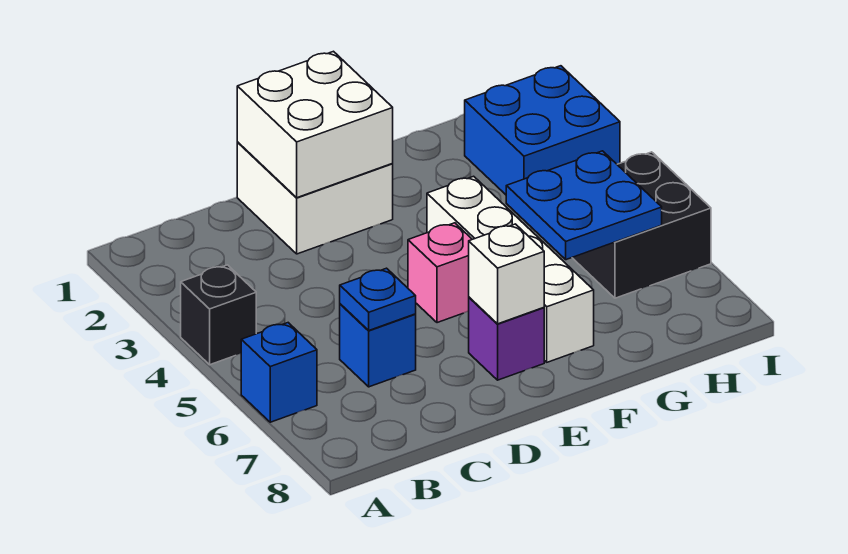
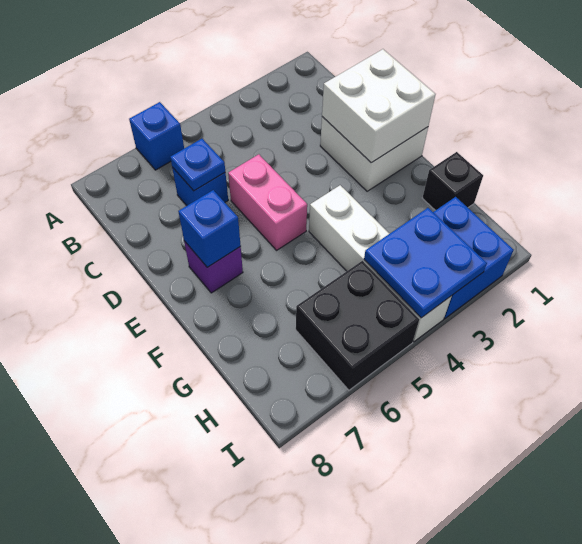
black 1x1 brick [181,265,256,365] -> black 1x1 brick moved to [422,152,483,210]
pink 1x1 brick [408,223,472,323] -> pink 1x2 brick [228,154,307,250]
white 1x1 brick [469,224,544,324] -> blue 1x1 brick [178,190,241,267]
white 1x4 brick [427,176,594,362] -> white 1x4 brick turned to [309,185,452,342]
blue 2x2 plate [506,151,662,260] -> blue 2x2 plate moved to [364,208,487,318]

